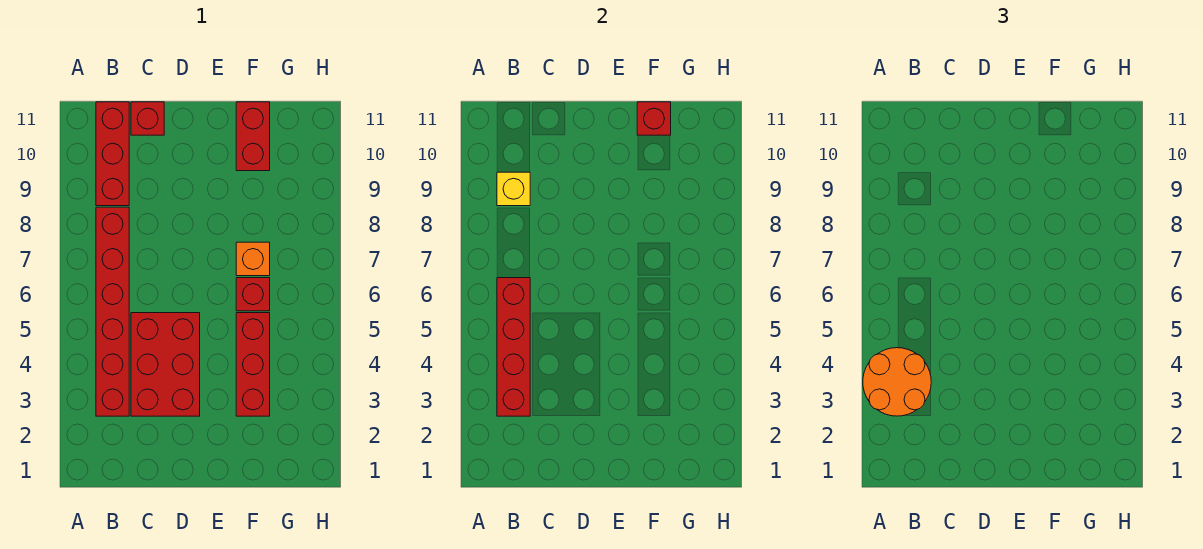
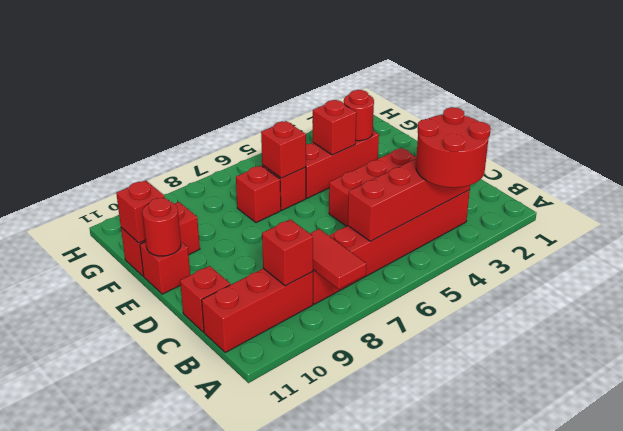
orange 2x2 round brick [863,348,931,416] -> red 2x2 round brick [416,107,491,188]
none -> red 1x2 tile [310,229,366,289]
yellow 1x1 brick [497,172,530,206] -> red 1x1 brick [262,219,313,286]
none -> red 1x1 brick [140,242,190,294]
none -> red 1x1 round brick [142,198,181,256]
none -> red 1x1 round brick [344,90,374,141]
none -> red 1x1 brick [313,100,356,155]
none -> red 1x1 brick [261,121,306,178]
orange 1x1 brick [236,242,270,276] -> red 1x1 brick [236,166,281,223]

